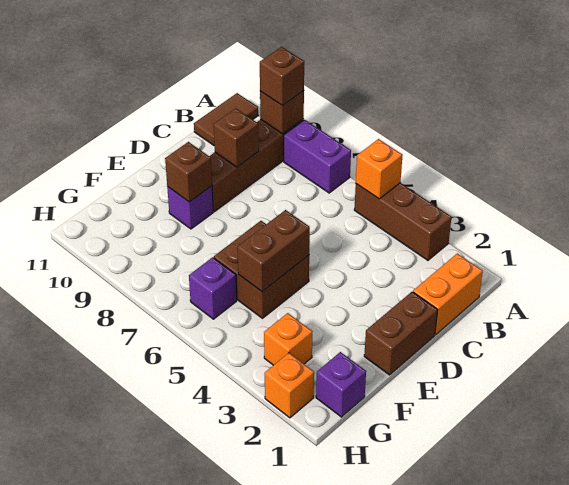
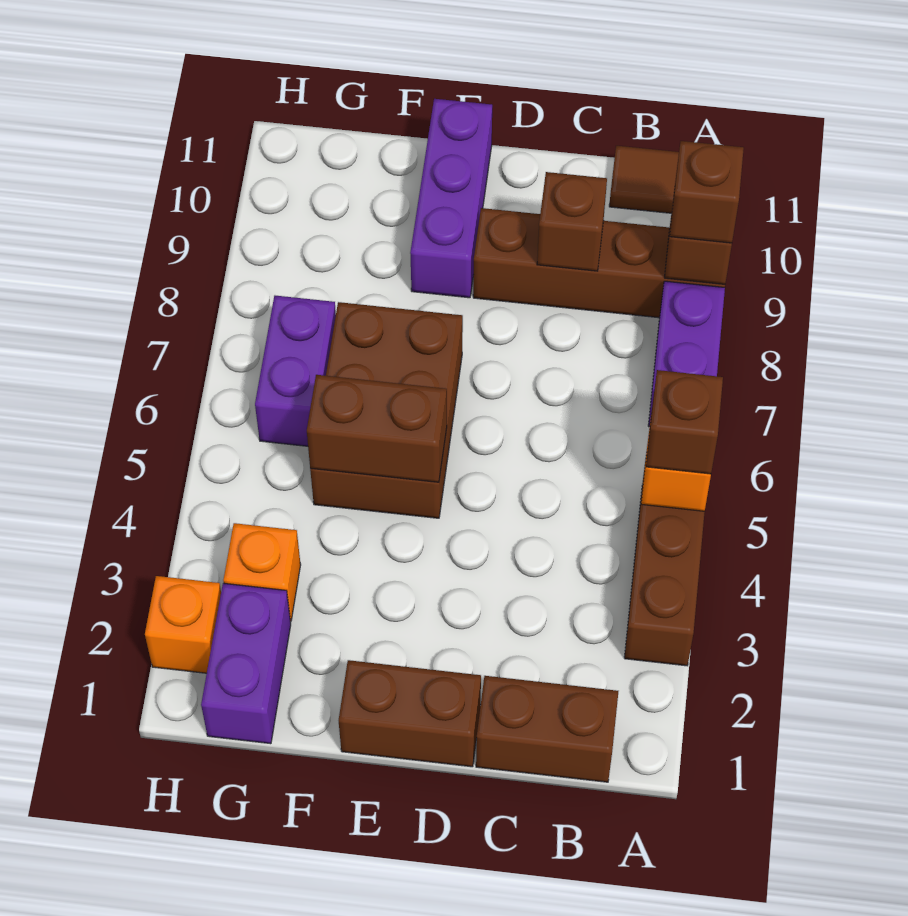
orange 1x2 brick [413,253,483,335] -> brown 1x2 brick [476,676,618,782]
brown 2x2 brick [214,221,309,318] -> brown 2x3 brick [310,302,463,518]
purple 1x1 brick [167,186,213,229] -> purple 1x3 brick [410,99,492,298]
brown 1x1 brick [165,142,212,202] -> brown 1x1 brick moved to [646,370,723,474]
purple 1x1 brick [316,352,366,417] -> purple 1x2 brick [201,583,291,744]
purple 1x1 brick [189,257,237,319] -> purple 1x2 brick [255,296,336,446]

